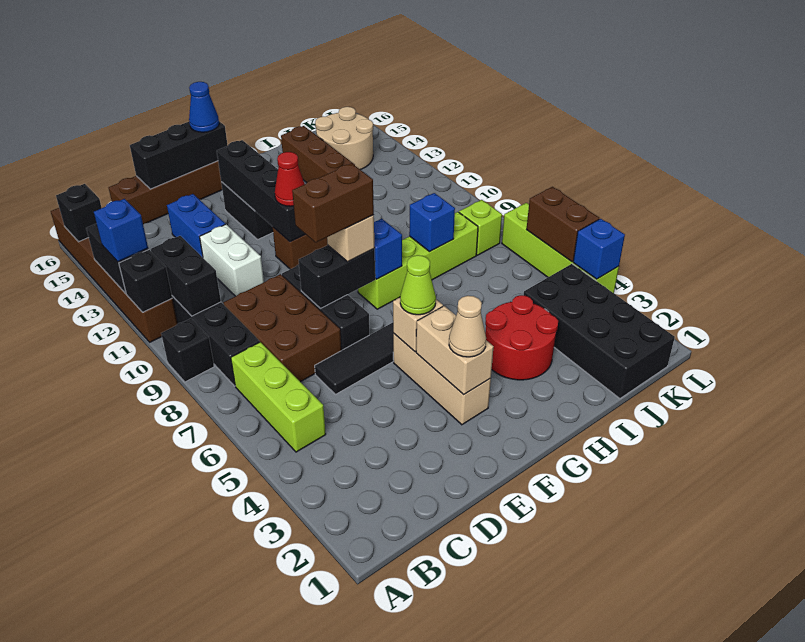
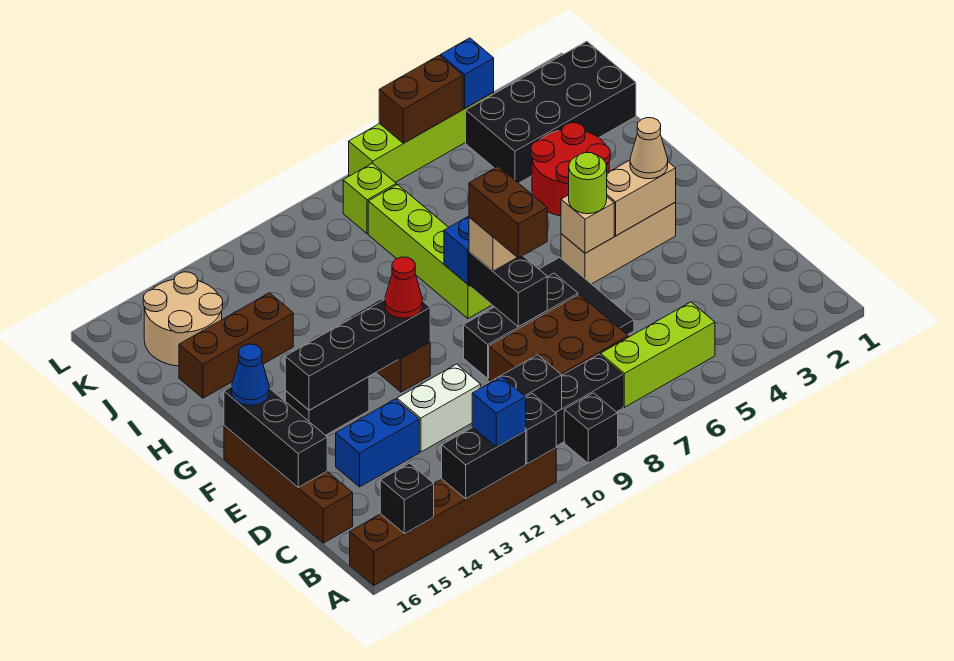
lime 1x1 cone [400,255,436,315] -> lime 1x1 round brick [569,152,607,214]
blue 1x1 brick [409,193,455,252] -> none

